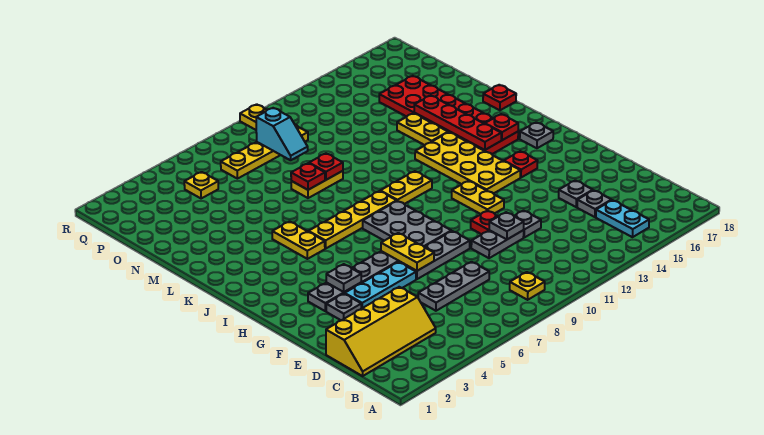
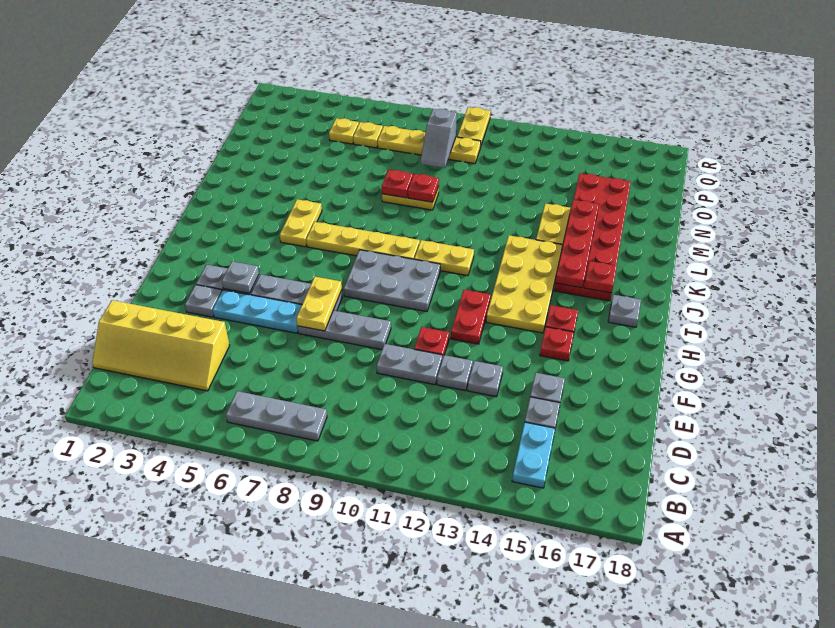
yellow 1x1 plate [510,272,545,300] -> yellow 1x1 plate moved to [353,122,383,148]
grey 1x3 plate [418,262,489,311] -> grey 1x3 plate moved to [226,391,327,441]
grey 1x1 plate [489,212,524,239] -> grey 1x1 plate moved to [468,361,503,397]
grey 2x3 plate [363,201,451,247] -> grey 2x3 plate turned to [344,250,440,312]
yellow 1x2 plate [452,181,504,214] -> red 1x2 plate [451,290,491,344]
red 1x1 plate [483,85,516,110] -> red 1x1 plate moved to [540,327,574,361]
cyan 1x2 slope [256,108,308,160] -> grey 1x2 slope [421,109,457,168]

